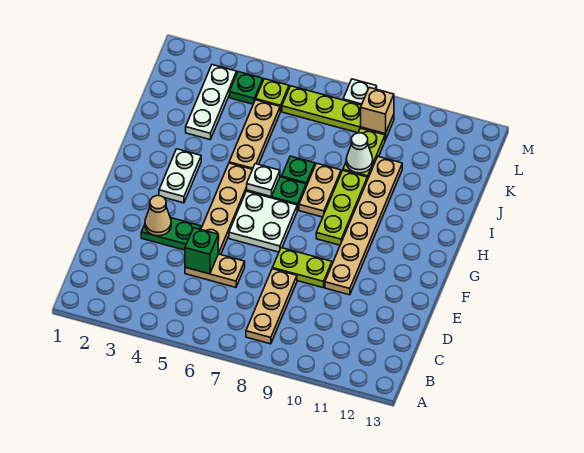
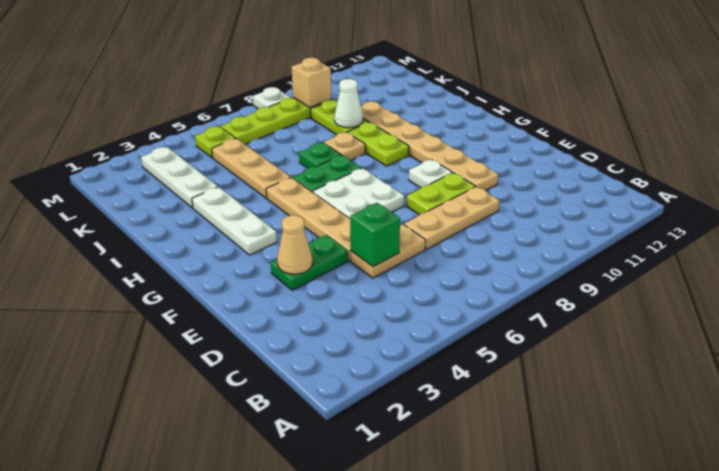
tan 1x3 plate [246,269,297,344] -> tan 1x3 plate turned to [404,187,500,249]
white 1x2 plate [159,149,201,203] -> white 1x3 plate [192,187,277,255]
lime 1x3 plate [316,171,367,245] -> lime 1x2 plate [348,122,409,166]
white 1x1 plate [247,164,280,197] -> white 1x1 plate moved to [409,159,452,188]
tan 1x2 plate [299,163,341,217] -> tan 1x1 plate [324,132,365,160]
green 1x1 plate [230,72,263,104] -> none

